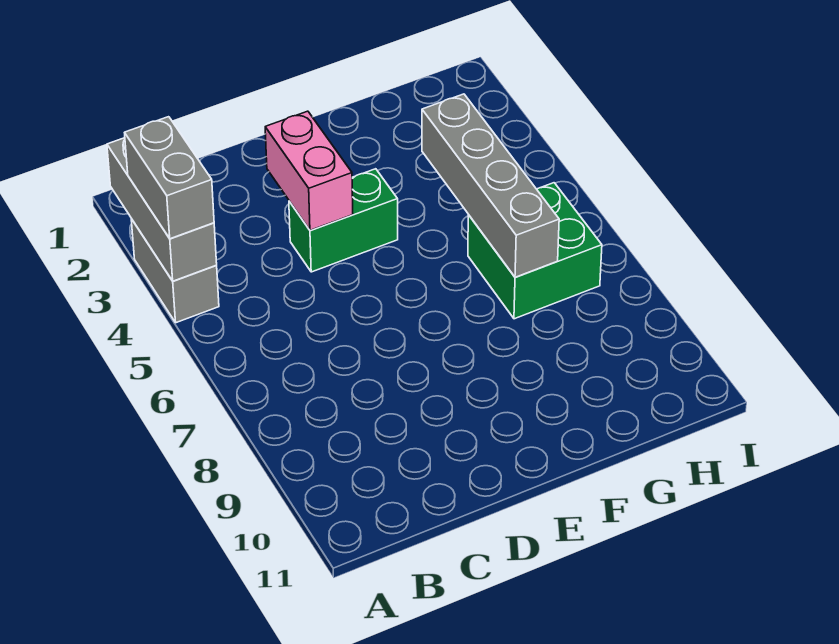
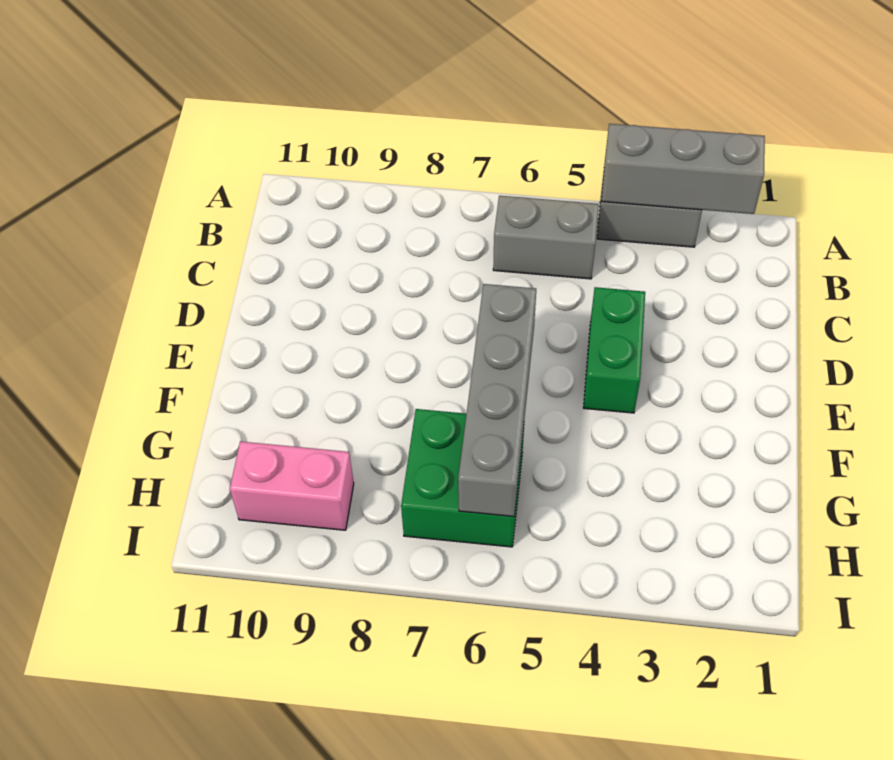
grey 1x2 brick [125,117,214,239] -> grey 1x2 brick moved to [493,196,599,279]
pink 1x2 brick [265,111,353,231] -> pink 1x2 brick moved to [230,441,354,530]
grey 1x4 brick [422,94,559,277] -> grey 1x4 brick turned to [458,284,536,517]

